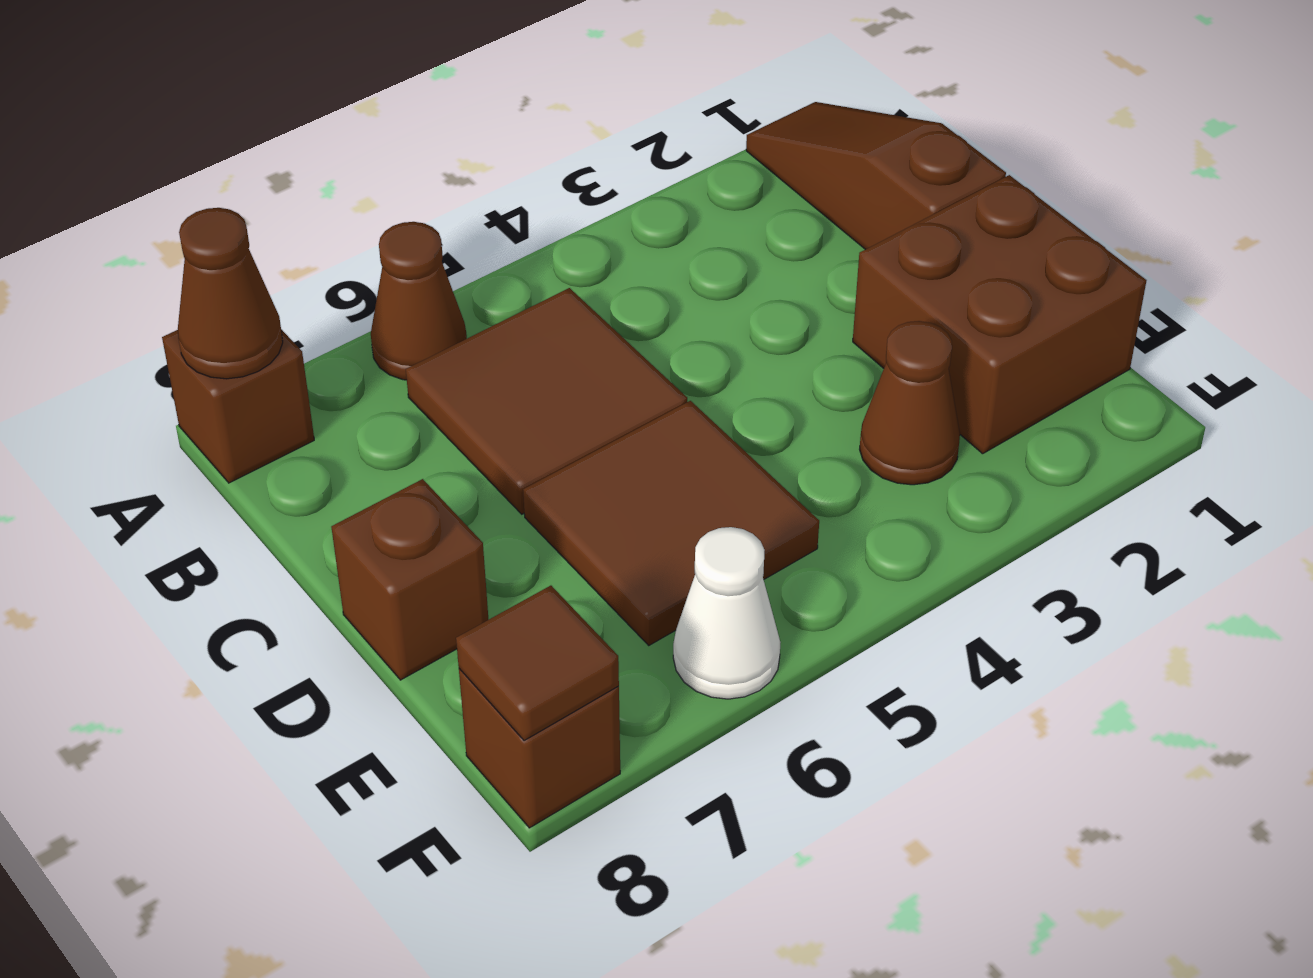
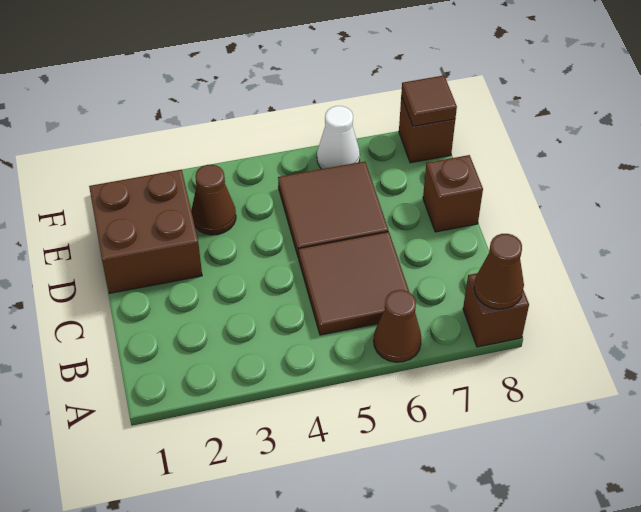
brown 1x3 slope [746,102,1006,250] -> none

